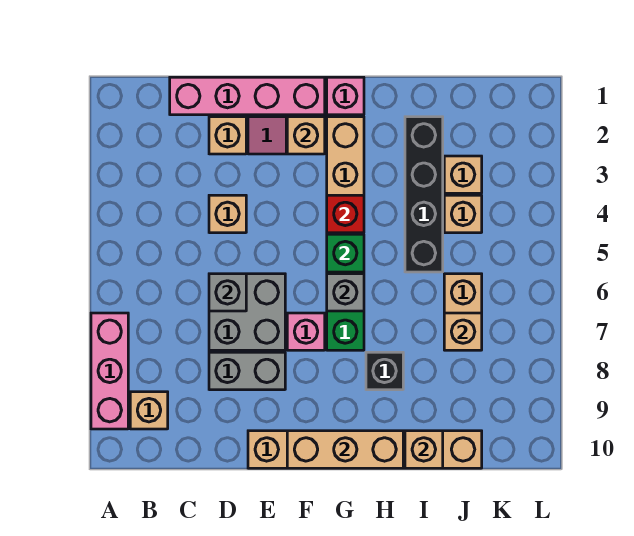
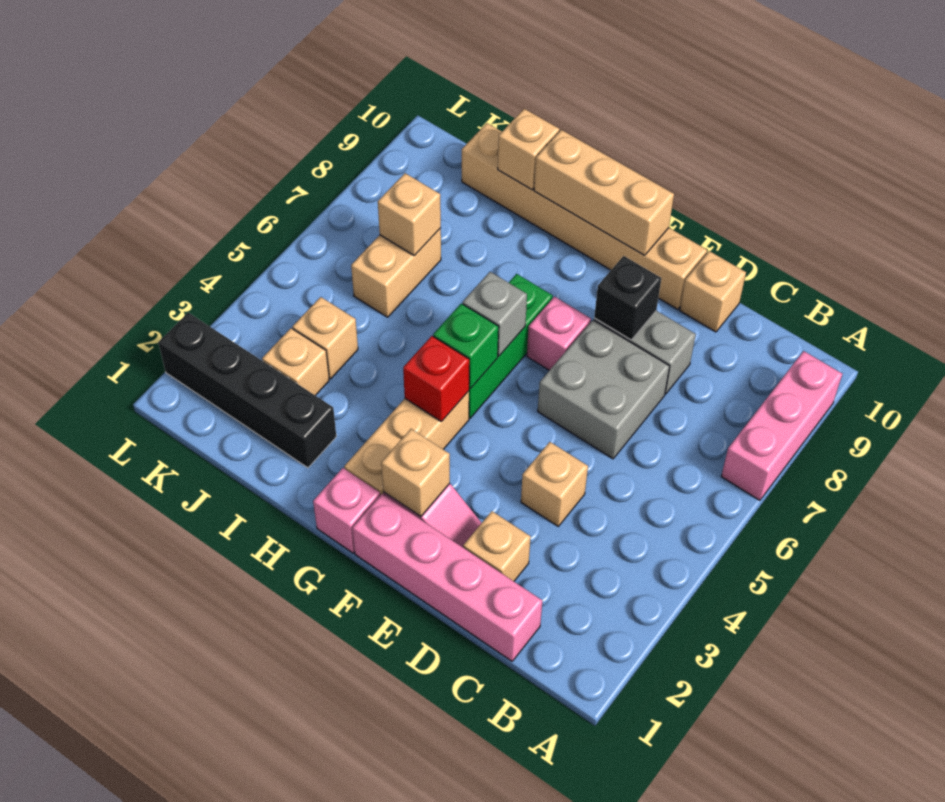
tan 1x1 brick [130,392,168,429] -> tan 1x1 brick moved to [680,251,746,332]
grey 1x1 brick [209,274,246,311] -> none
black 1x1 brick [366,352,403,390] -> black 1x1 brick moved to [594,256,661,340]
black 1x4 brick [405,117,443,272] -> black 1x4 brick turned to [158,313,336,468]

